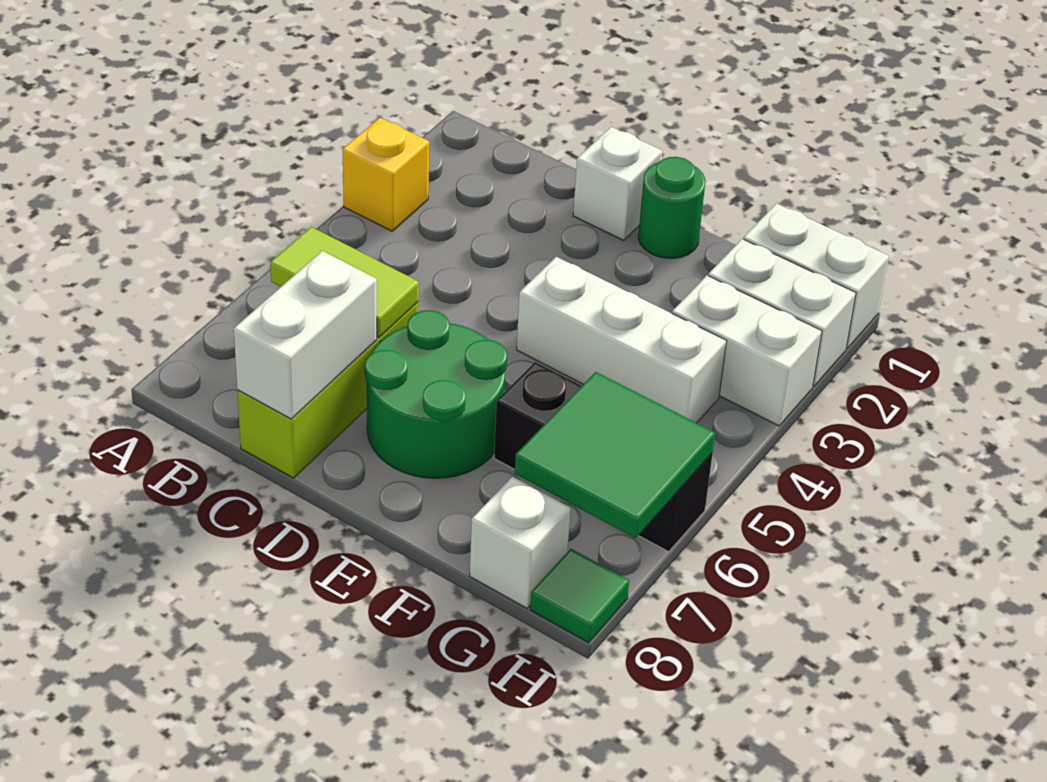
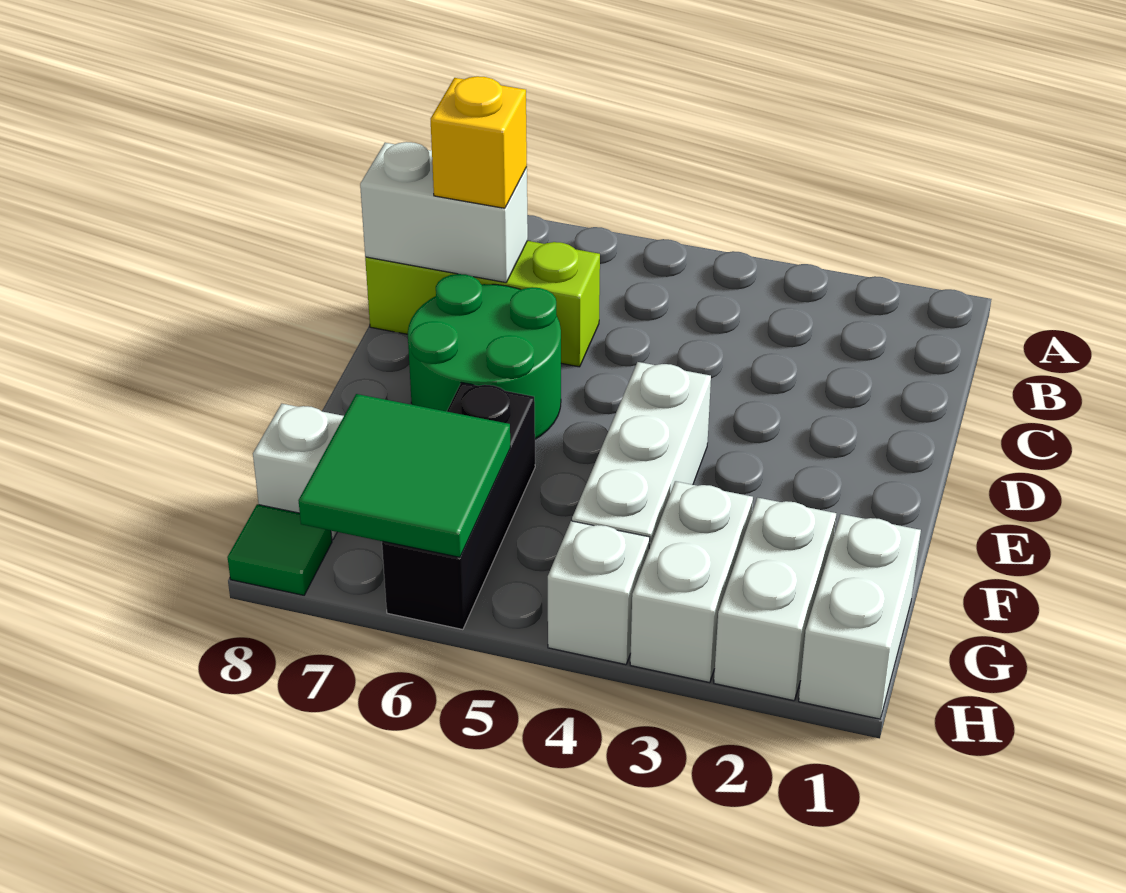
yellow 1x1 brick [343,118,429,231] -> yellow 1x1 brick moved to [431,76,527,208]
lime 1x2 tile [270,227,419,338] -> none
white 1x1 brick [573,127,662,241] -> white 1x1 brick moved to [548,521,650,665]
green 1x1 round brick [638,157,706,259] -> none

